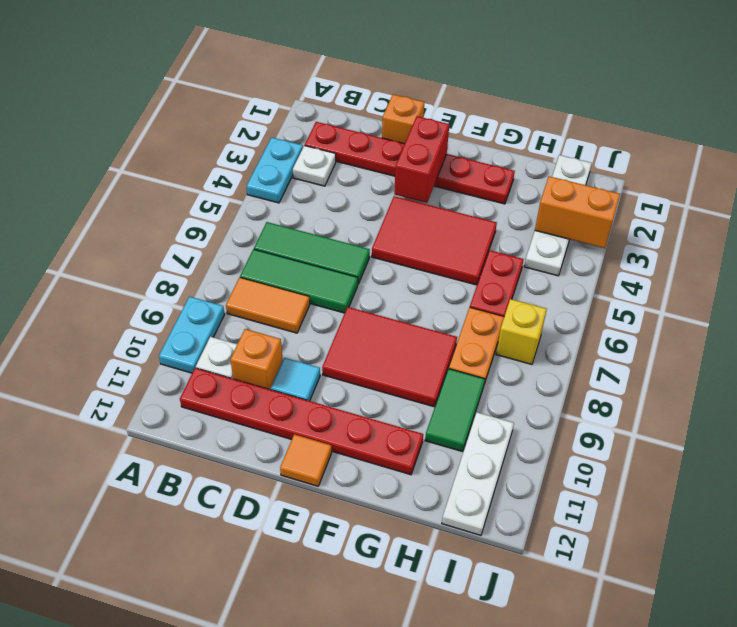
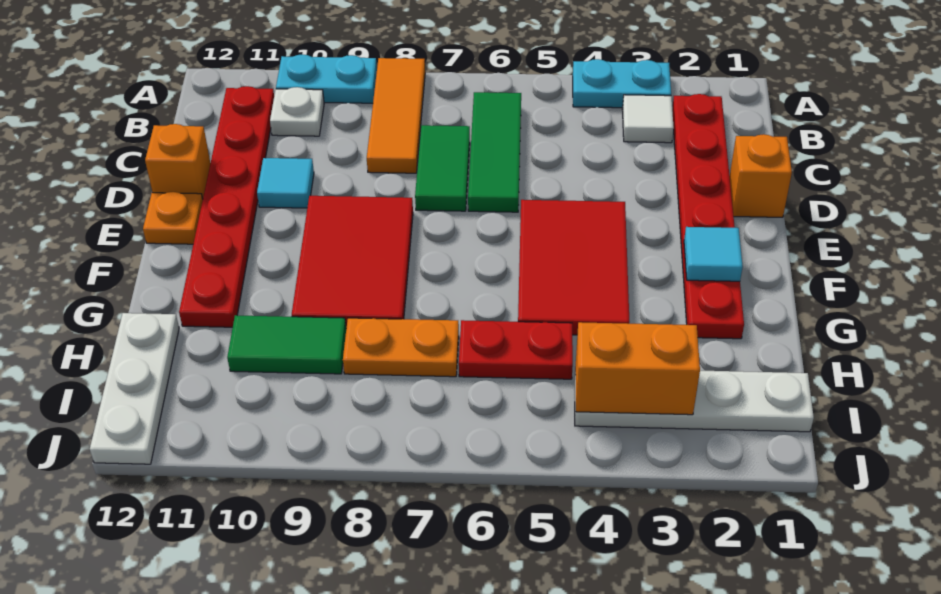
white 1x1 plate [293,145,336,186] -> white 1x1 tile [622,95,674,143]
green 1x3 tile [240,249,358,313] -> green 1x2 tile [415,125,470,211]
orange 1x2 tile [226,277,310,333] -> orange 1x3 tile [367,58,425,173]
orange 1x1 brick [230,329,283,390] -> orange 1x1 brick moved to [145,124,210,199]
red 1x2 brick [394,116,449,203] -> none
orange 1x1 tile [280,434,332,486] -> orange 1x1 plate [143,192,203,244]
none -> cyan 1x1 tile [684,227,743,281]
orange 1x2 brick [535,176,620,248] -> orange 1x2 brick turned to [575,322,700,415]
yellow 1x1 brick [496,299,547,364] -> none
white 1x3 plate [442,412,514,535] -> white 1x3 plate turned to [90,313,179,464]

